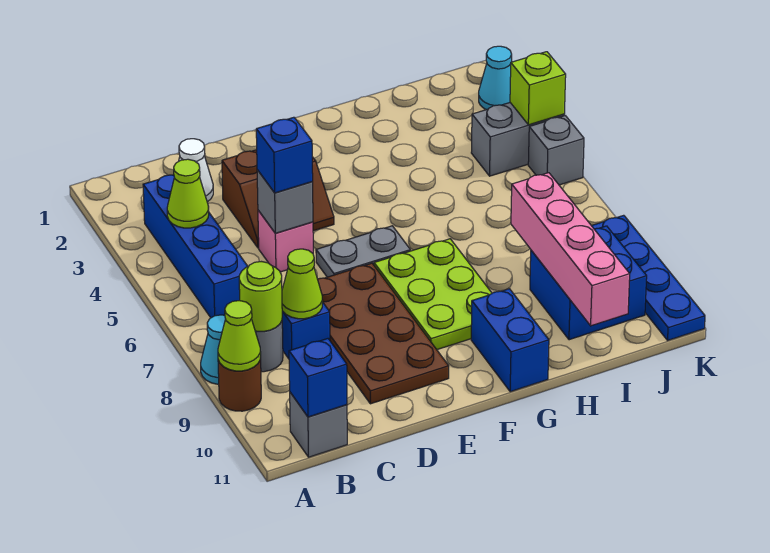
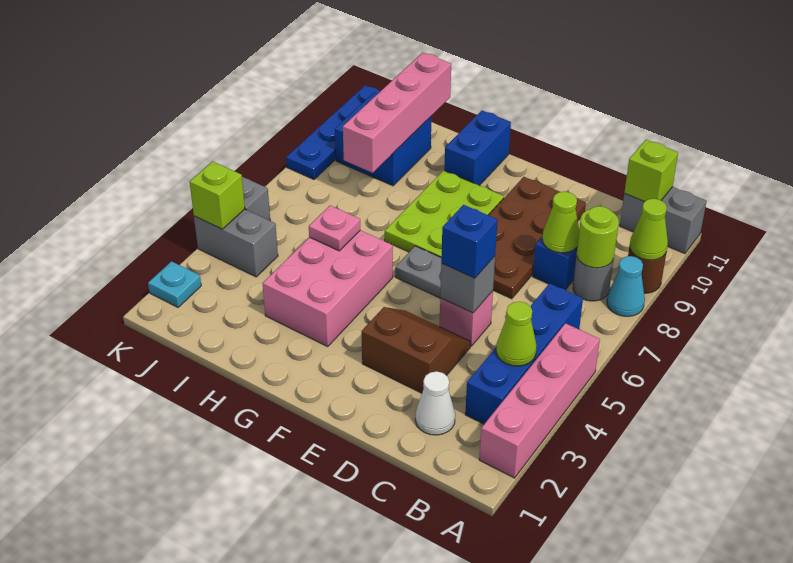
none -> pink 1x4 brick [479,323,600,478]
grey 1x1 brick [290,392,347,457] -> grey 1x2 brick [620,187,707,254]
blue 1x1 brick [289,339,347,417] -> lime 1x1 brick [624,140,678,202]
none -> pink 2x3 brick [263,230,393,347]
none -> pink 1x1 plate [309,205,360,251]
cyan 1x1 cone [479,46,512,110] -> cyan 1x1 plate [148,261,201,307]

